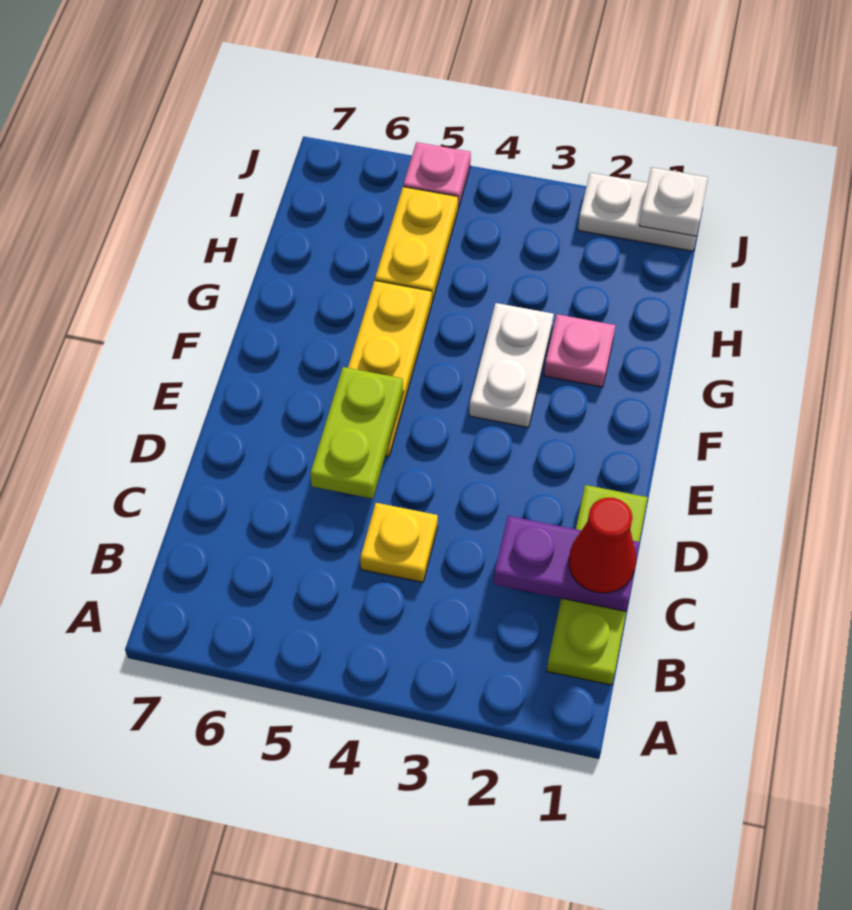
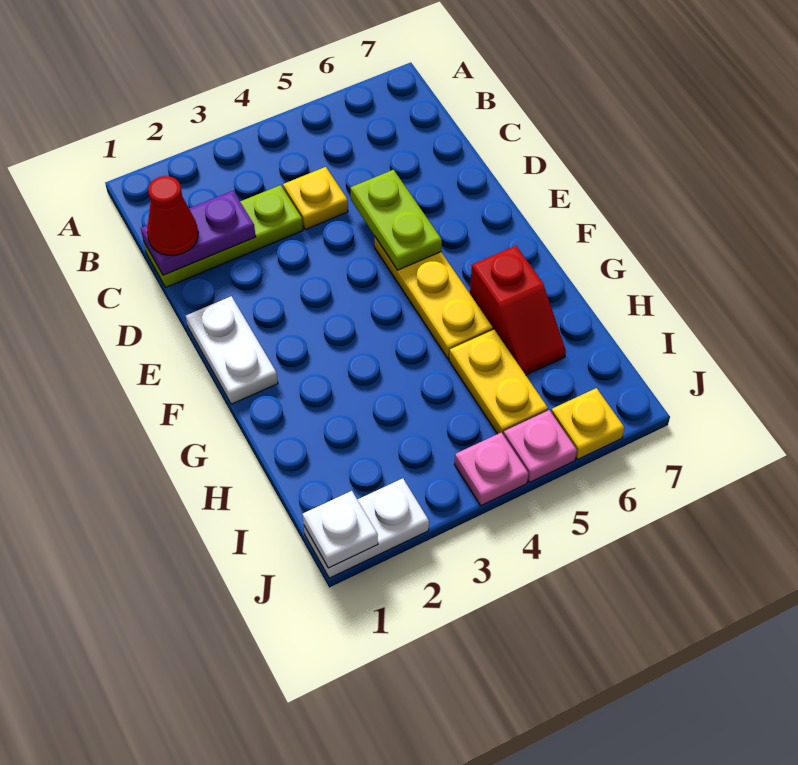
lime 1x3 plate [547,485,648,685] -> lime 1x3 plate turned to [144,185,303,287]
white 1x2 plate [469,303,554,428] -> white 1x2 plate moved to [186,296,278,404]
pink 1x1 plate [544,314,615,387] -> pink 1x1 plate moved to [455,432,529,506]
none -> red 1x2 slope [470,246,566,375]
none -> yellow 1x1 plate [551,388,624,460]

